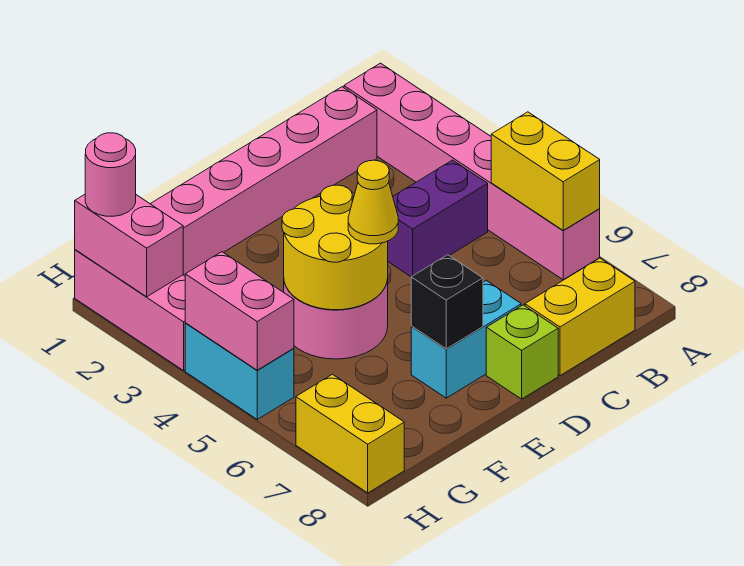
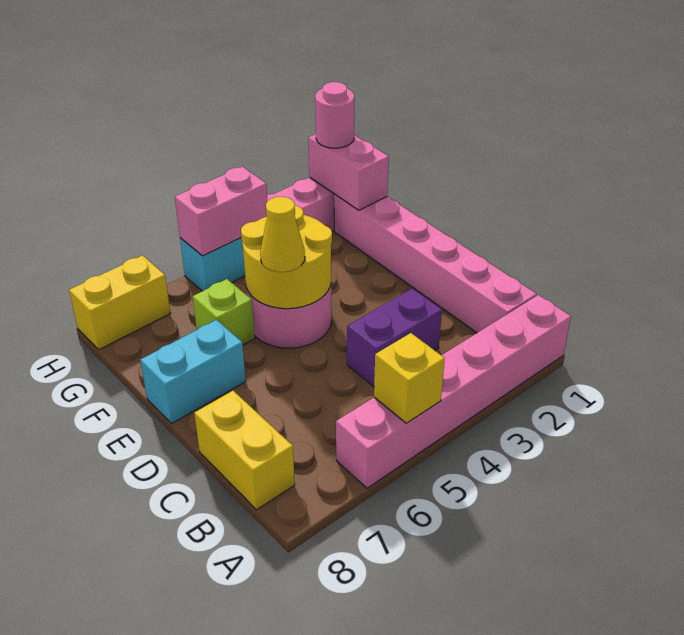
yellow 1x2 brick [491,112,600,231] -> yellow 1x1 brick [374,333,445,423]
purple 1x2 brick [388,160,488,277] -> purple 1x2 brick turned to [347,289,442,387]
cyan 1x2 brick [411,281,521,398] -> cyan 1x2 brick turned to [140,320,246,424]
lime 1x1 brick [486,305,558,399] -> lime 1x1 brick moved to [193,279,255,345]
black 1x1 brick [411,255,483,349] -> none
pink 1x2 brick [75,195,183,297] -> pink 1x2 brick turned to [308,134,389,210]

